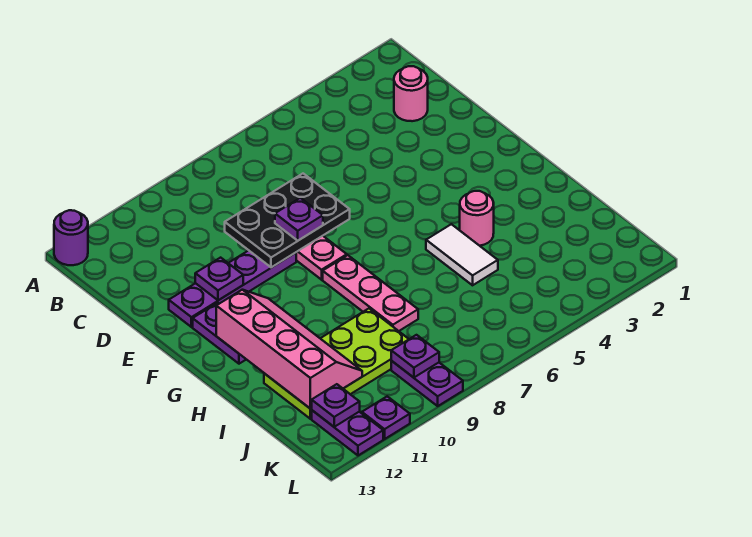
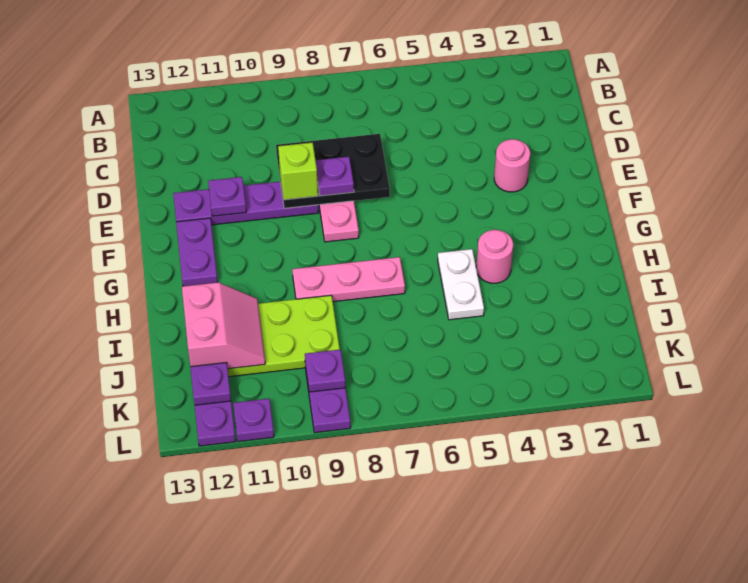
purple 1x1 round brick [54,210,88,265] -> none
pink 1x1 round brick [394,66,428,121] -> pink 1x1 round brick moved to [494,139,530,192]
none -> lime 1x1 brick [278,142,318,200]
pink 1x3 plate [323,255,418,331] -> pink 1x3 plate turned to [292,257,405,302]
pink 2x4 slope [216,290,362,409] -> pink 2x2 slope [182,282,265,369]
white 1x2 tile [426,224,498,285] -> white 1x2 plate [438,249,484,320]

